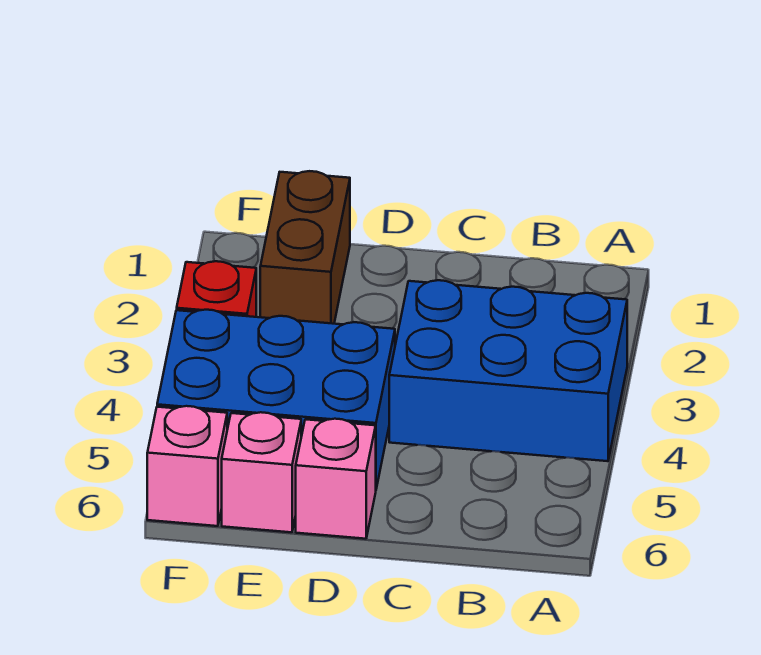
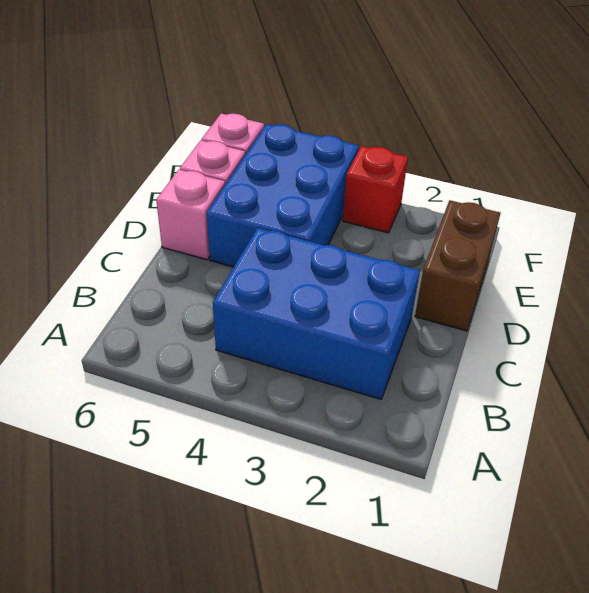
blue 2x3 brick [389,280,627,461] -> blue 2x3 brick turned to [213,228,420,399]
brown 1x2 brick [260,171,350,324] -> brown 1x2 brick turned to [415,200,500,331]

